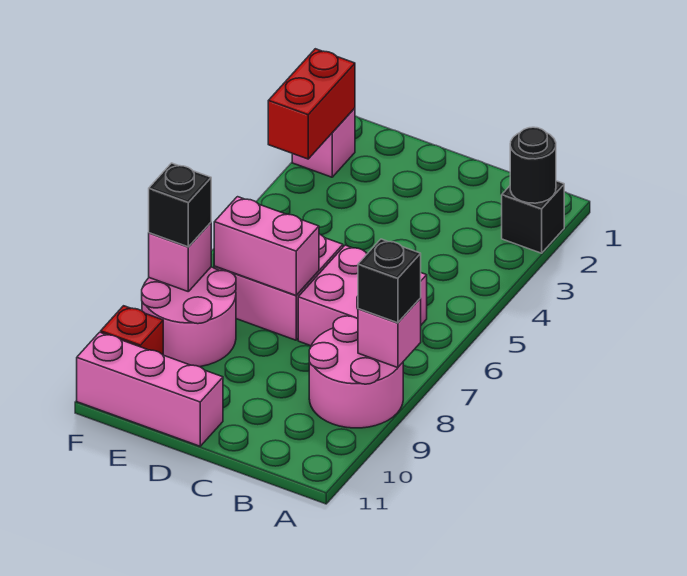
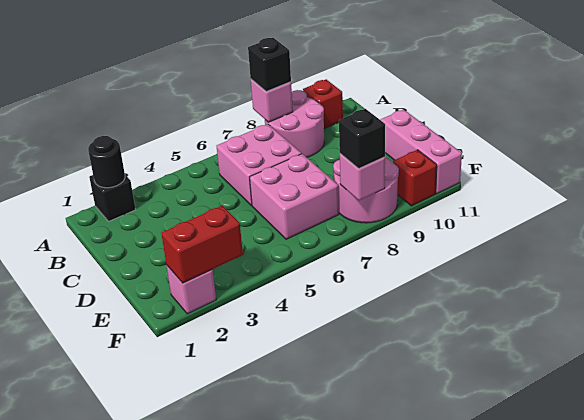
none -> red 1x1 brick [303,79,343,129]
pink 1x2 brick [214,197,319,295] -> none

